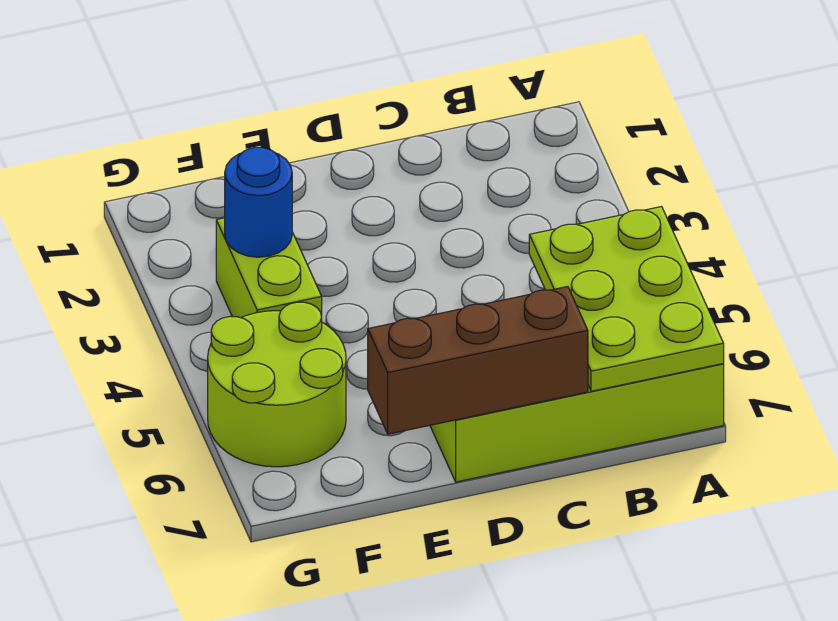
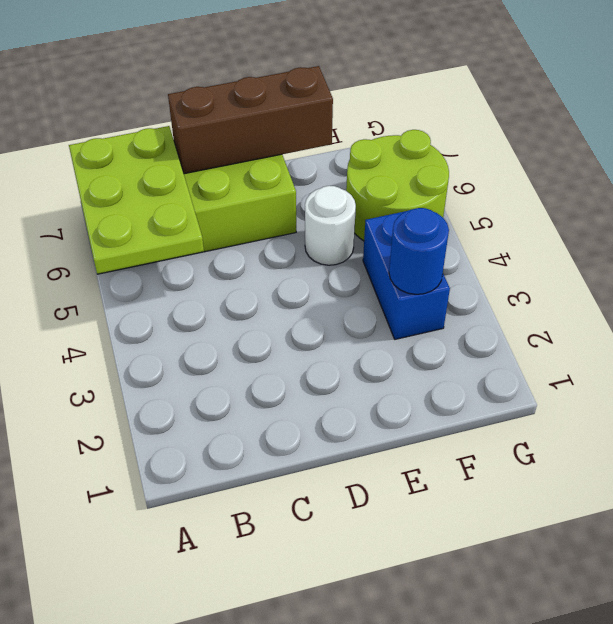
none -> white 1x1 round brick [305,186,356,265]
lime 1x2 brick [216,218,322,318] -> blue 1x2 brick [363,211,450,339]

